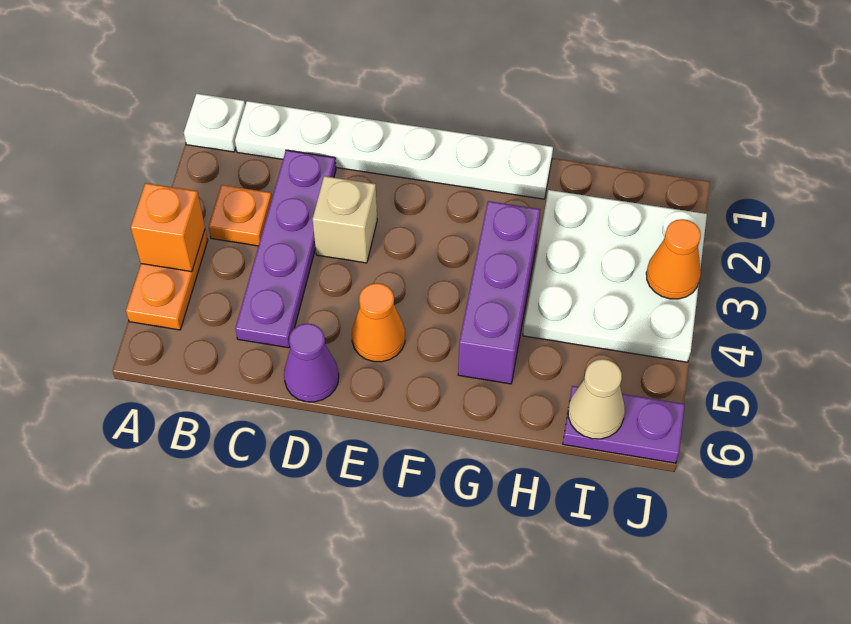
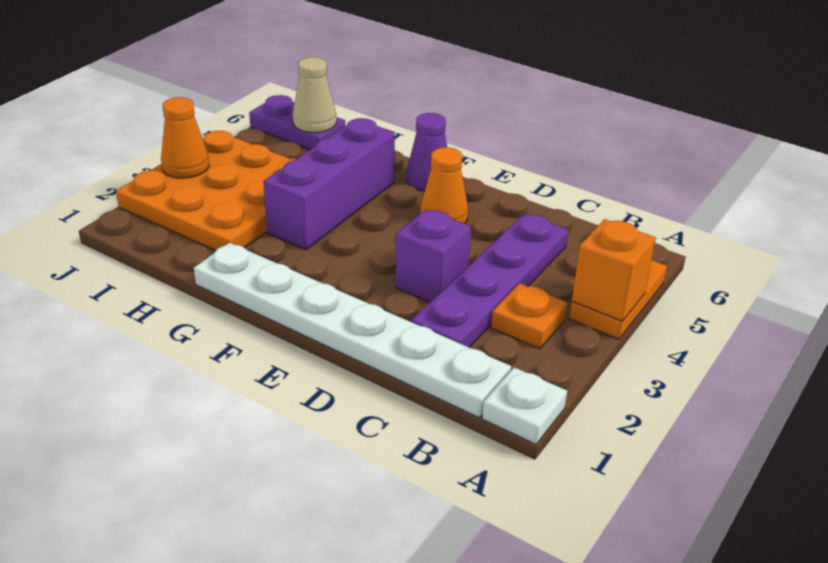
tan 1x1 brick [313,176,377,263] -> purple 1x1 brick [396,209,471,302]
purple 1x1 cone [284,324,339,402] -> purple 1x1 cone moved to [406,113,447,191]
white 3x3 plate [523,190,707,362] -> orange 3x3 plate [116,131,296,250]

